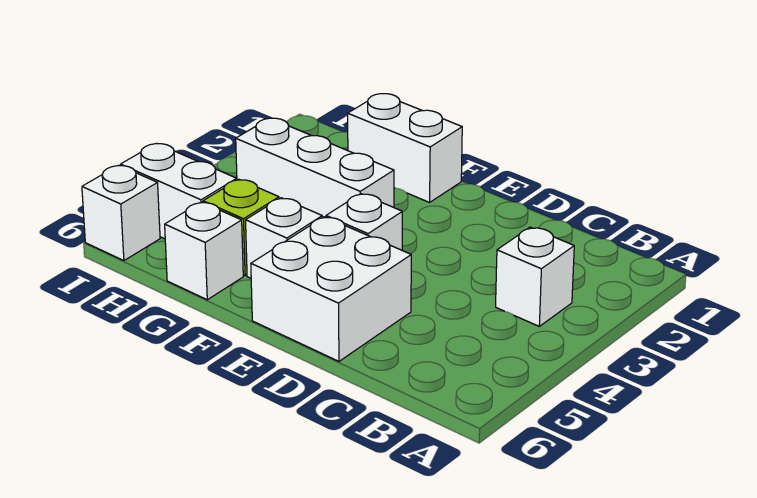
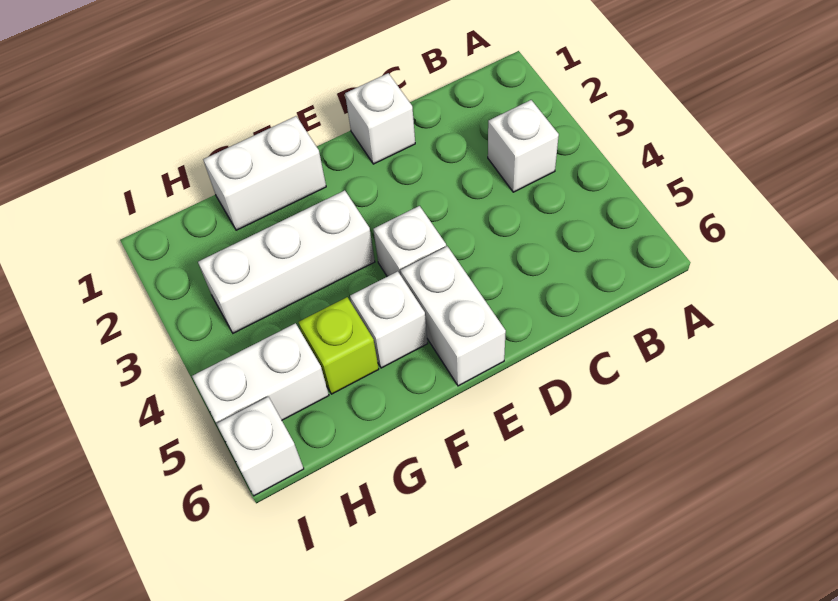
white 2x2 brick [251,217,411,361] -> white 1x2 brick [400,246,506,386]
white 1x1 brick [165,202,243,300] -> white 1x1 brick moved to [345,73,415,164]

